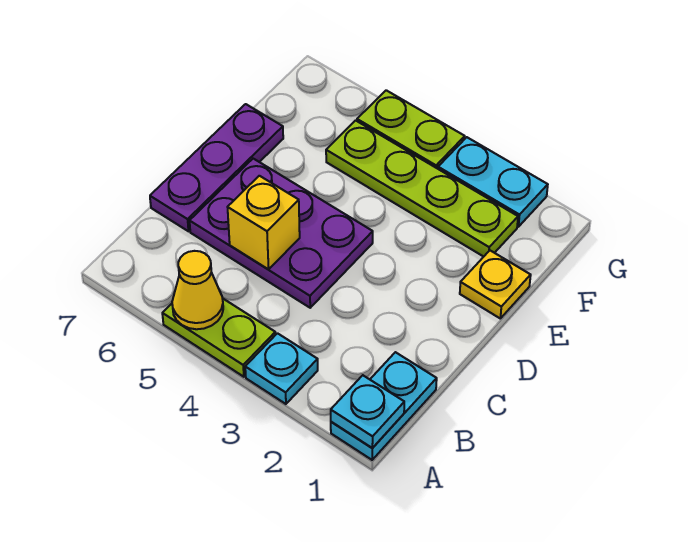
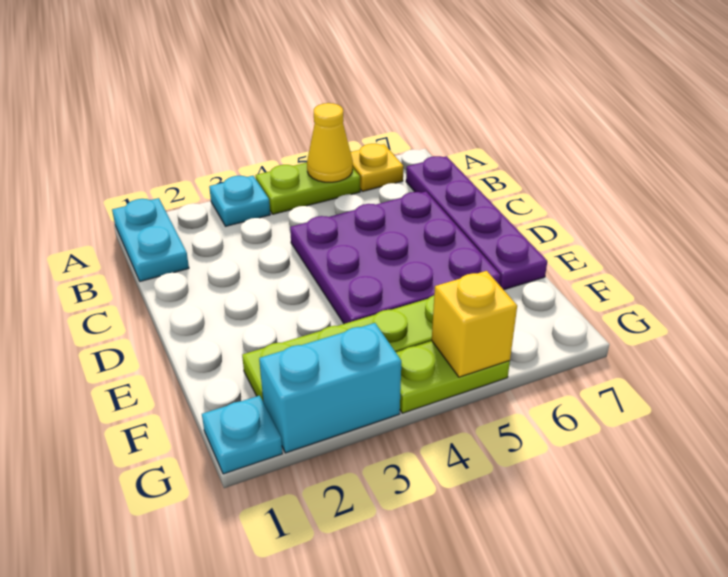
cyan 1x1 plate [331,375,404,448] -> cyan 1x1 plate moved to [202,396,282,474]
purple 2x3 plate [190,159,373,308] -> purple 3x3 plate [290,192,501,324]
yellow 1x1 brick [228,176,300,269] -> yellow 1x1 brick moved to [432,271,517,377]
purple 1x3 plate [150,104,283,231] -> purple 1x4 plate [406,156,547,290]
yellow 1x1 plate [460,251,531,318] -> yellow 1x1 plate moved to [351,144,404,191]
cyan 1x2 plate [438,137,548,227] -> cyan 1x2 brick [259,323,401,453]

